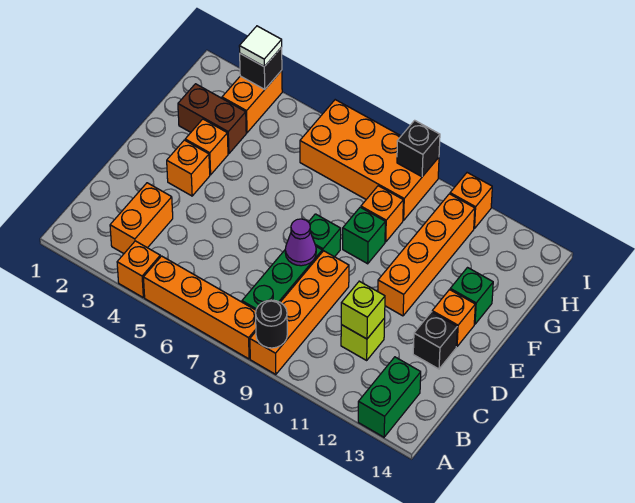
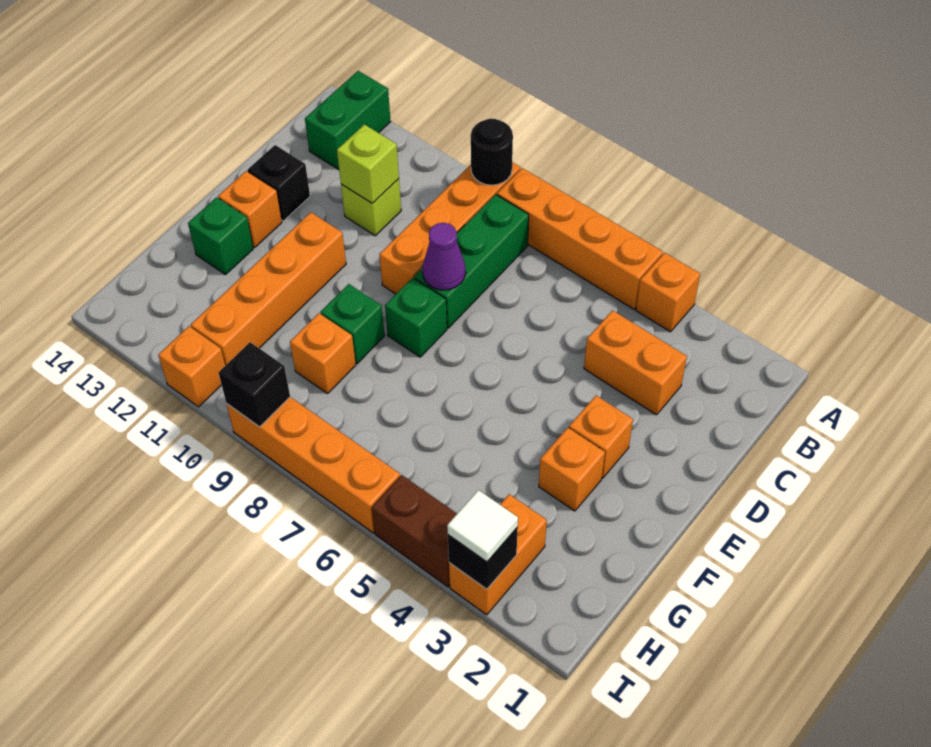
orange 1x2 brick [110,183,173,254] -> orange 1x2 brick turned to [584,310,687,415]
brown 1x2 brick [178,84,246,154] -> brown 1x2 brick moved to [372,475,457,587]
orange 2x4 brick [300,100,439,220] -> orange 1x4 brick [227,397,400,533]

